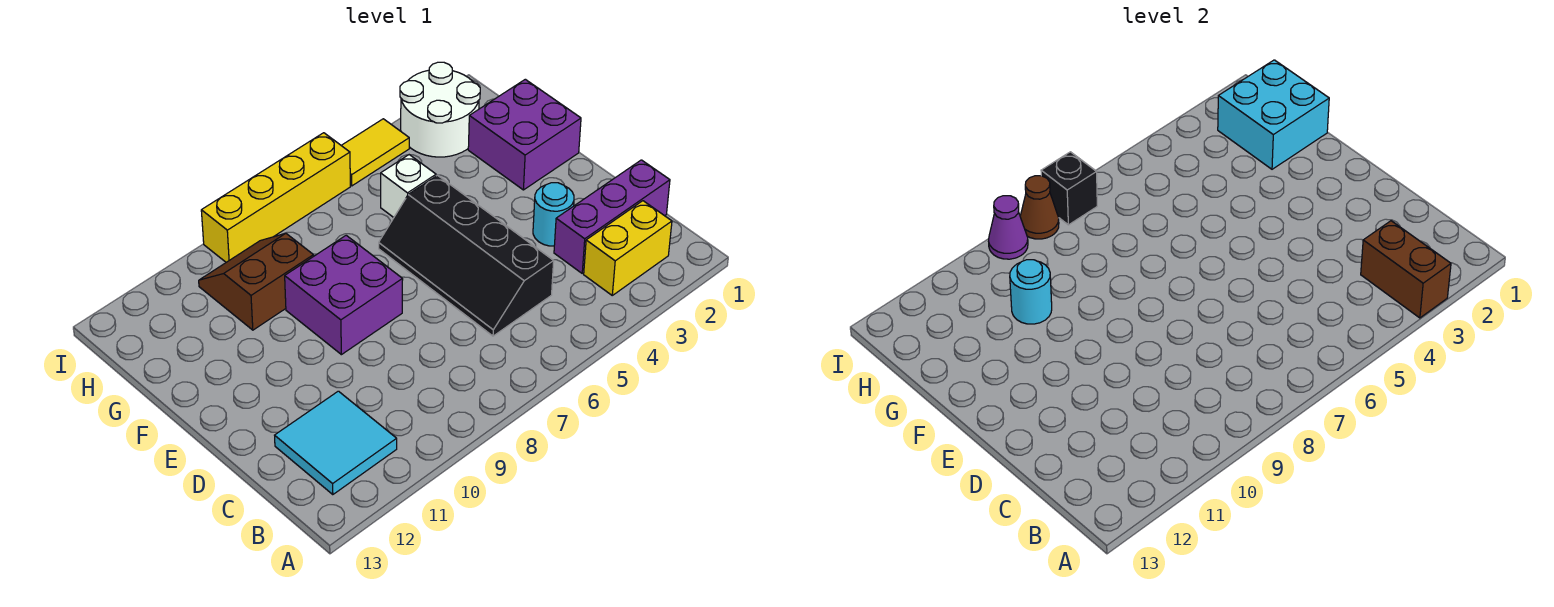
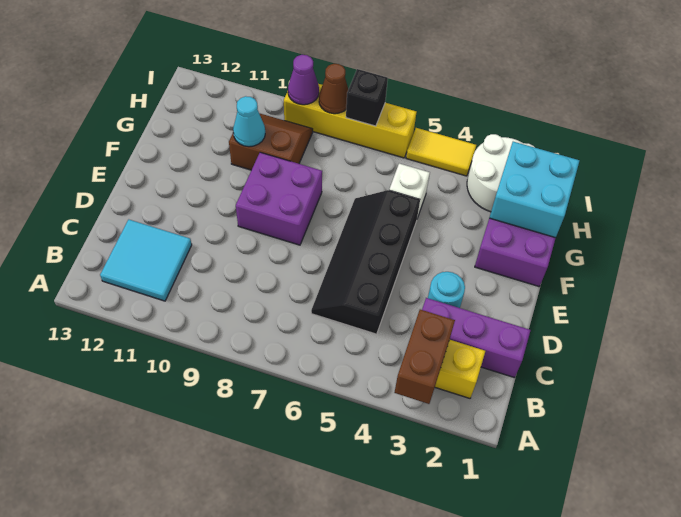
cyan 1x1 round brick [1010,260,1052,324] -> cyan 1x1 cone [233,96,265,147]

